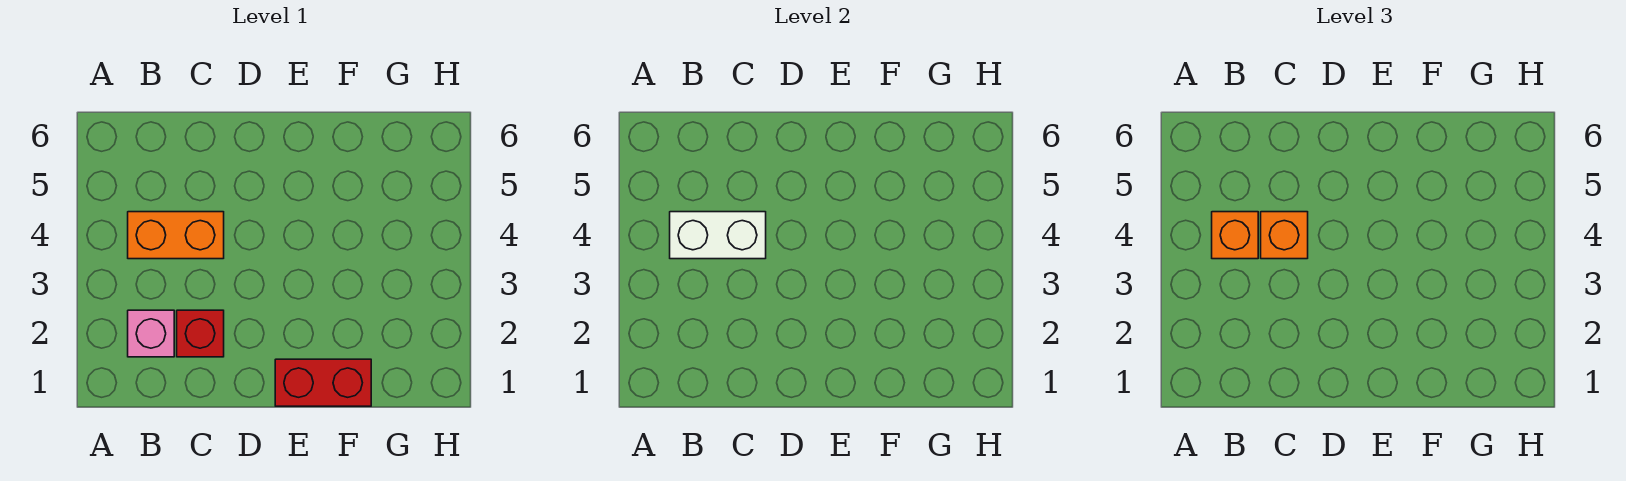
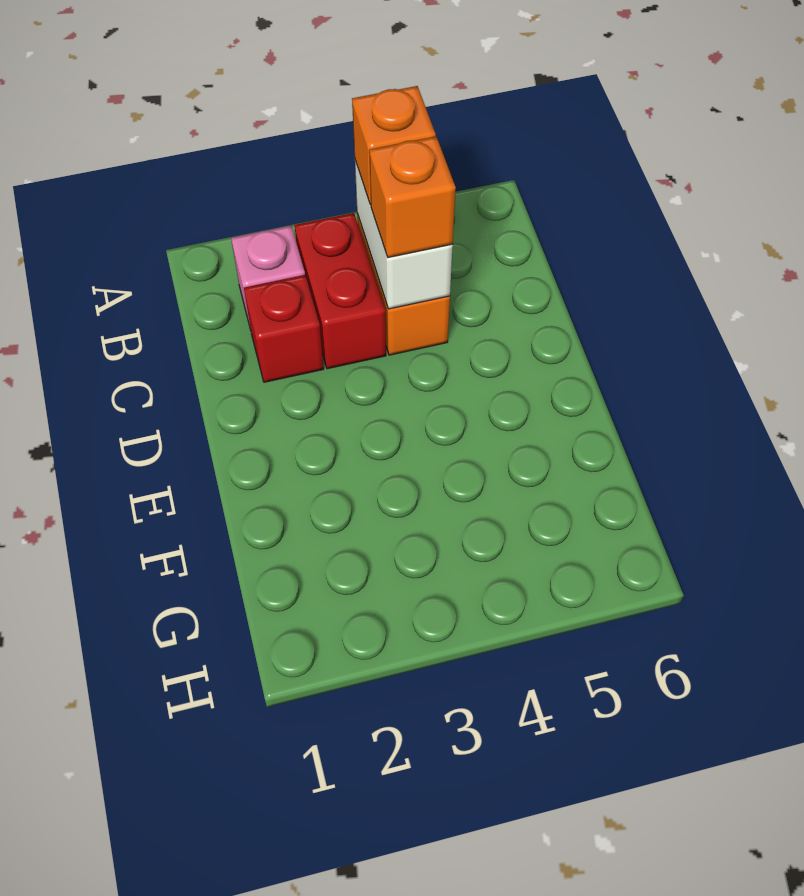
red 1x2 brick [275,359,371,406] -> red 1x2 brick moved to [295,213,386,369]

